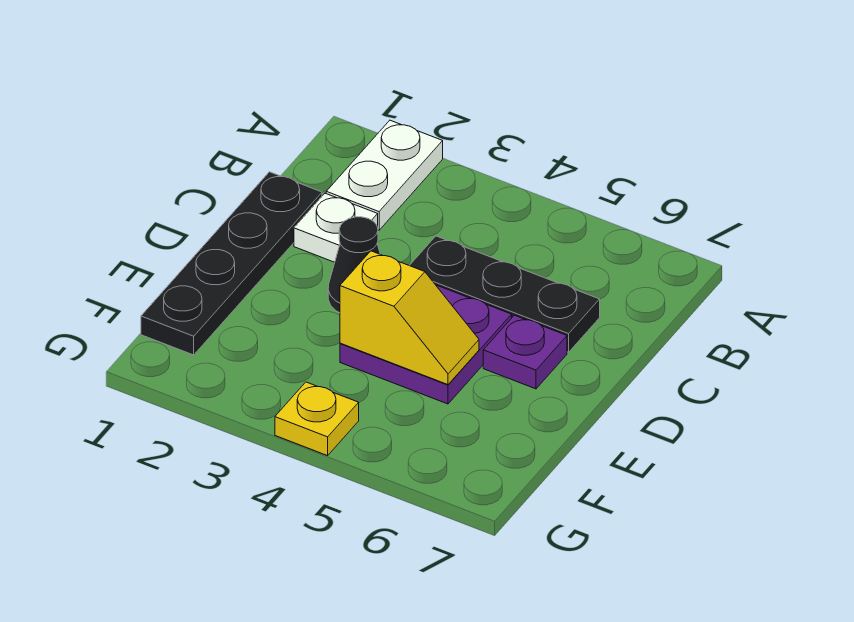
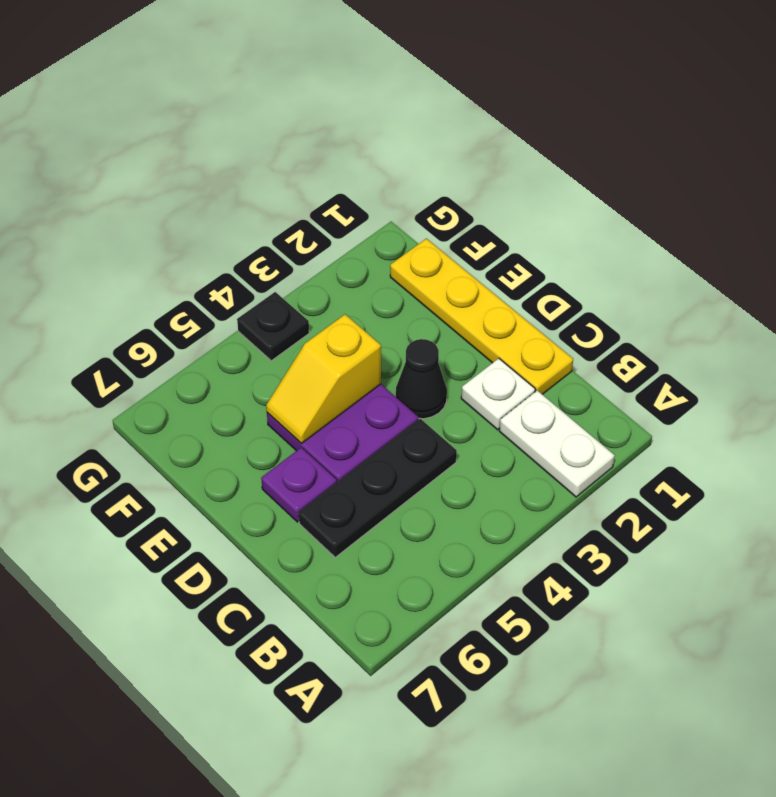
black 1x4 plate [141,172,322,355] -> yellow 1x4 plate [390,239,573,394]
yellow 1x1 plate [275,382,359,456] -> black 1x1 plate [237,292,309,361]

